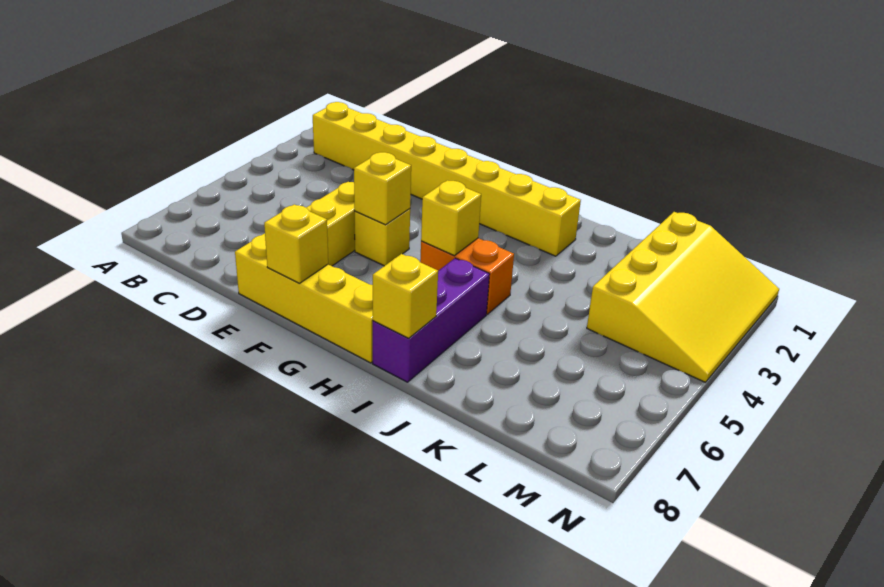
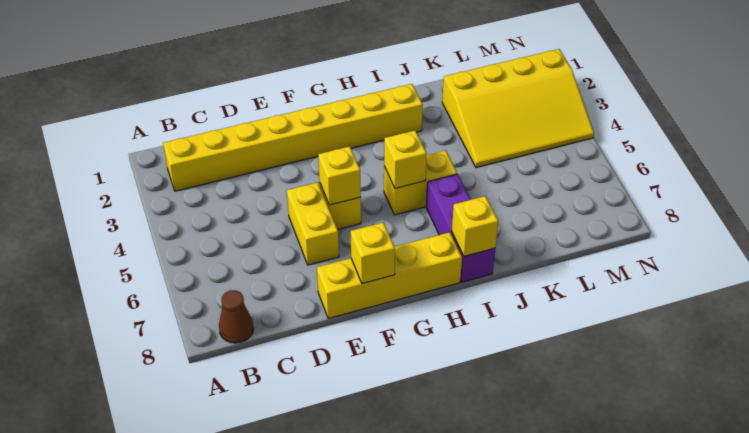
none -> brown 1x1 cone [219,290,254,343]
orange 1x2 brick [420,238,514,314] -> yellow 1x2 brick [384,151,457,215]
yellow 3x4 slope [587,212,779,382] -> yellow 3x4 slope turned to [442,49,594,168]

